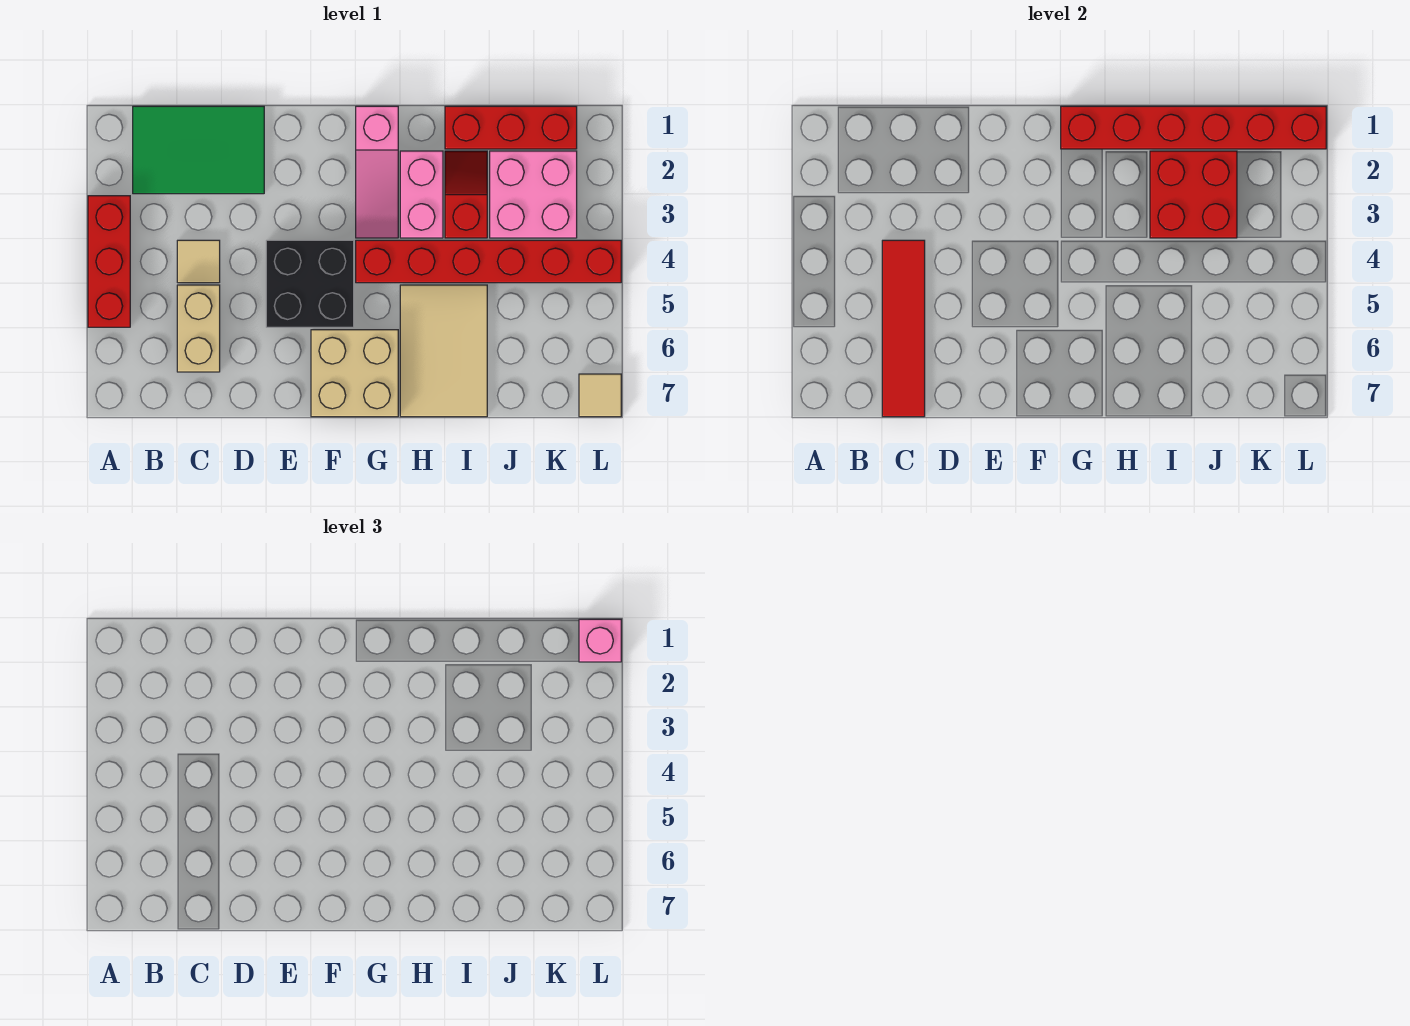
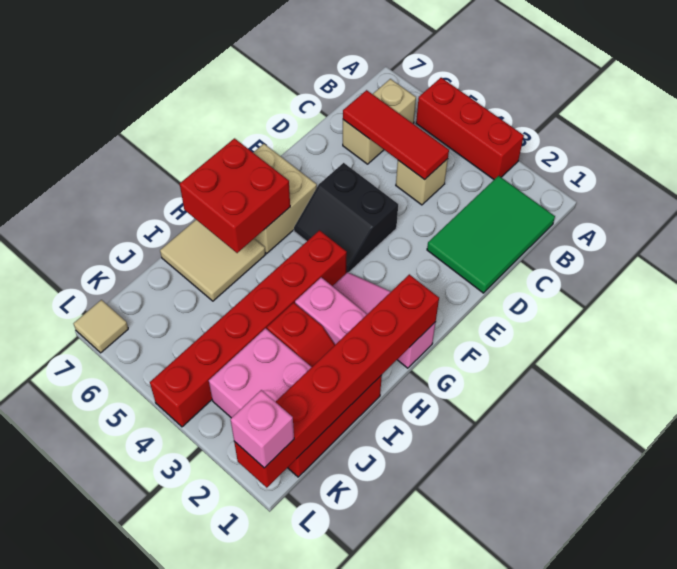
tan 1x1 tile [177,240,220,283] -> tan 1x1 brick [396,159,448,205]
red 1x4 tile [882,240,925,417] -> red 1x3 tile [343,90,449,180]
tan 1x2 brick [177,285,220,372] -> tan 1x2 brick turned to [343,79,416,164]
black 2x2 brick [266,240,354,327] -> black 2x2 slope [294,163,398,273]
tan 2x3 tile [400,285,487,417] -> tan 2x2 tile [160,220,265,301]
red 2x2 brick [1150,151,1237,238] -> red 2x2 brick moved to [180,138,290,253]

